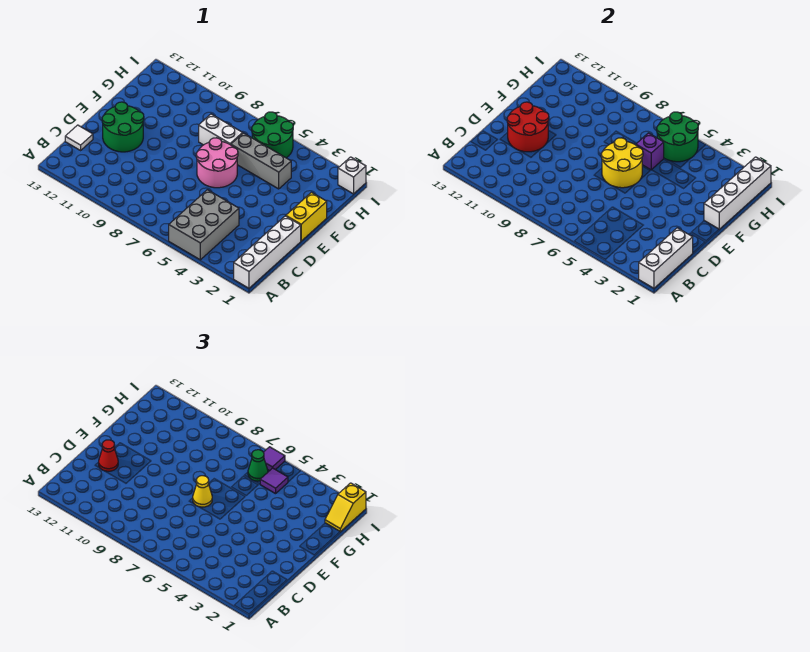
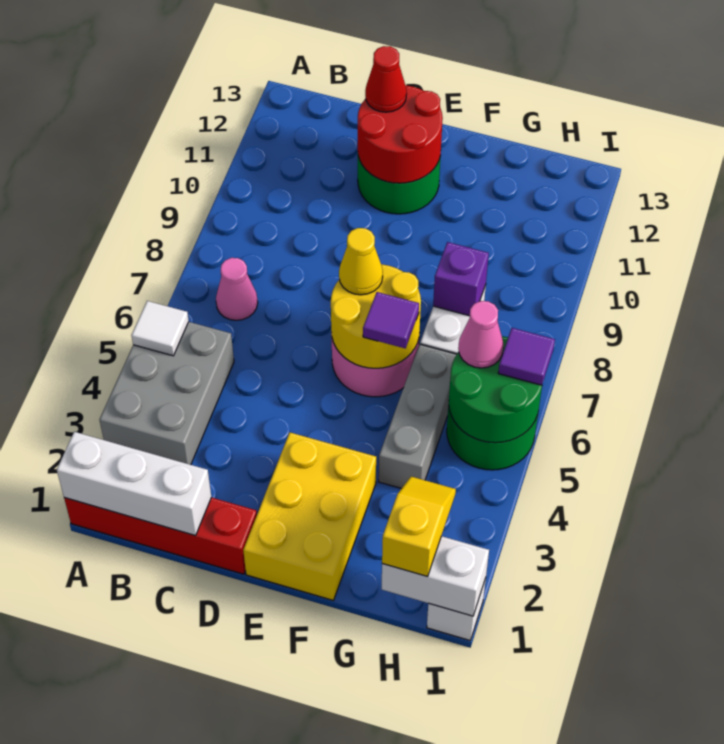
white 1x4 brick [234,216,301,288] -> red 1x4 brick [64,497,257,574]
grey 2x3 brick [169,190,239,260] -> grey 2x3 brick turned to [100,322,234,465]
none -> pink 1x1 cone [216,258,258,320]
white 1x1 tile [65,125,93,150] -> white 1x1 tile moved to [131,301,189,356]
yellow 1x2 brick [286,192,327,241] -> yellow 2x3 brick [243,432,376,600]
white 1x4 brick [704,157,771,229] -> white 1x2 brick [382,536,489,616]
purple 1x1 brick [636,133,664,170] -> purple 1x1 brick moved to [433,242,489,316]
yellow 1x2 slope [325,483,366,532] -> yellow 1x2 slope turned to [382,477,456,577]
purple 1x1 tile [260,468,288,494] -> purple 1x1 tile moved to [363,292,419,348]
green 1x1 cone [248,450,268,481] -> pink 1x1 cone [458,301,504,368]

